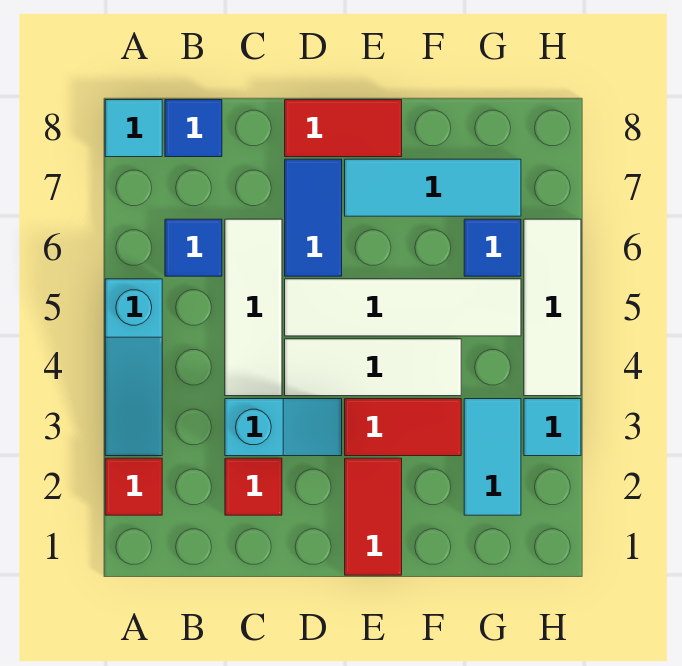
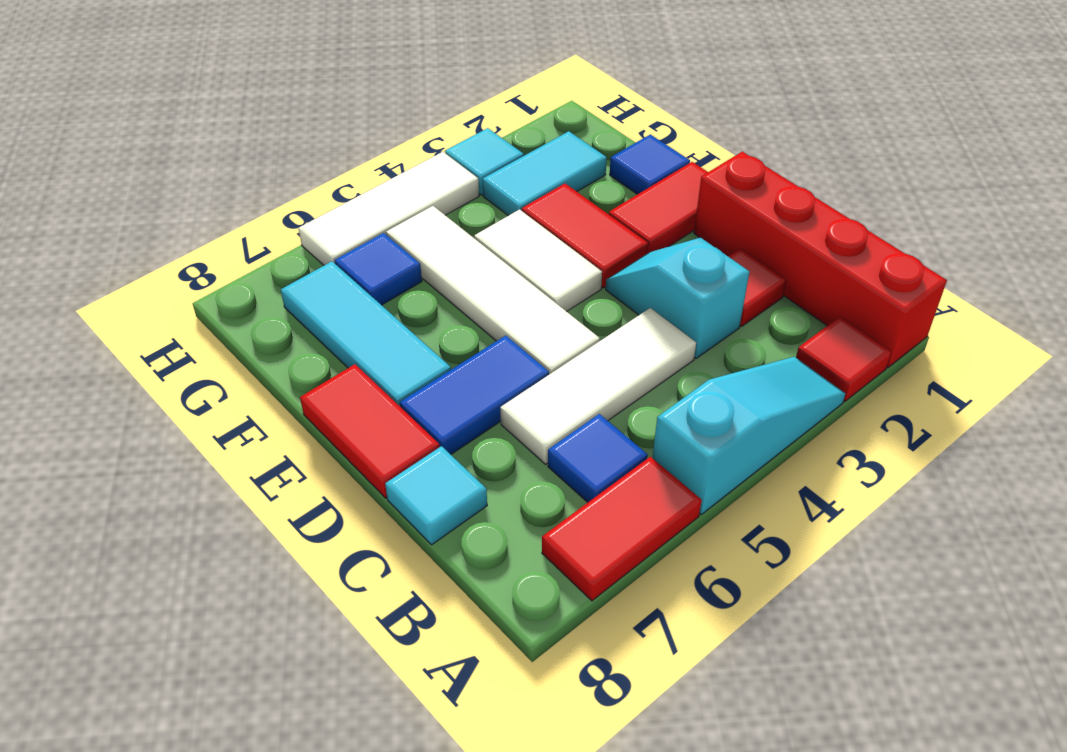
none -> red 1x4 brick [694,152,947,367]
none -> red 1x2 tile [542,457,702,601]
cyan 1x1 tile [105,100,162,157] -> cyan 1x1 tile moved to [385,446,487,545]
blue 1x1 tile [165,100,222,157] -> blue 1x1 tile moved to [610,134,690,194]
white 1x3 tile [285,339,461,396] -> white 1x2 tile [474,210,602,312]

